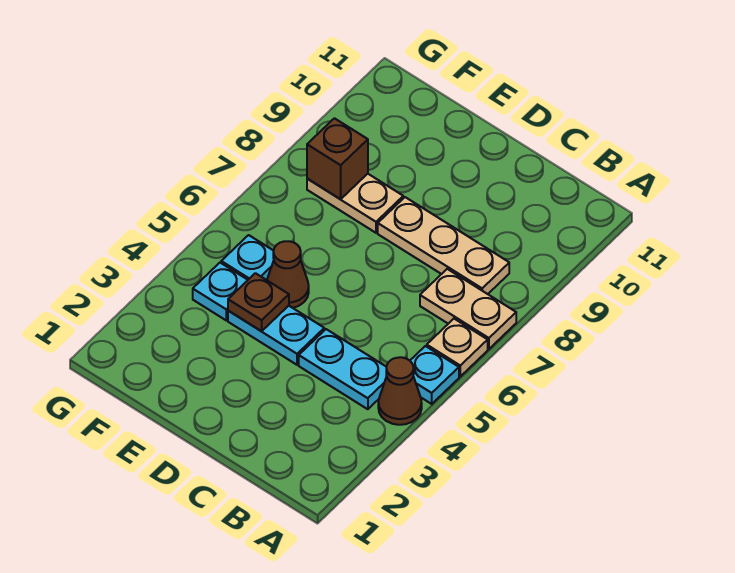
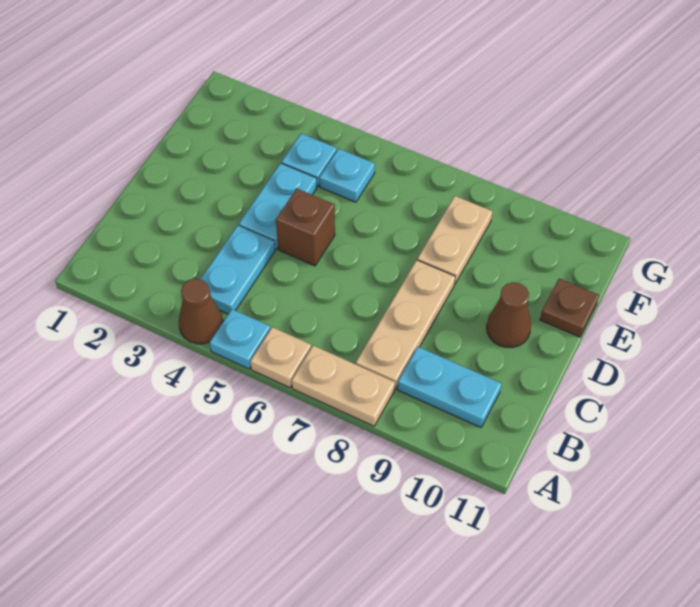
tan 1x2 plate [420,269,516,349] -> tan 1x2 plate turned to [292,346,395,426]
none -> cyan 1x2 plate [398,347,501,427]
brown 1x1 plate [228,273,289,331] -> brown 1x1 plate moved to [540,278,599,337]
brown 1x1 cone [267,241,309,308] -> brown 1x1 cone moved to [487,282,531,348]
brown 1x1 brick [307,118,368,199] -> brown 1x1 brick moved to [276,189,335,266]

